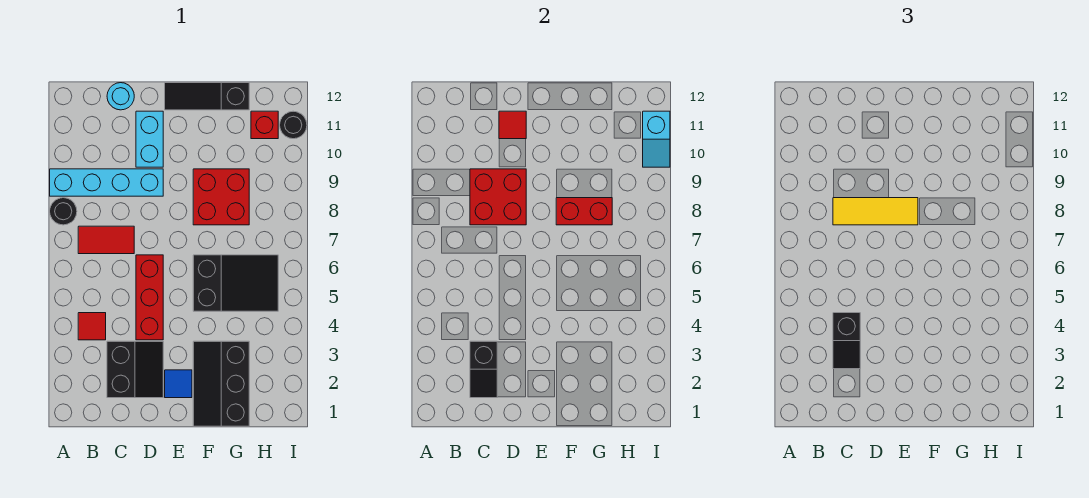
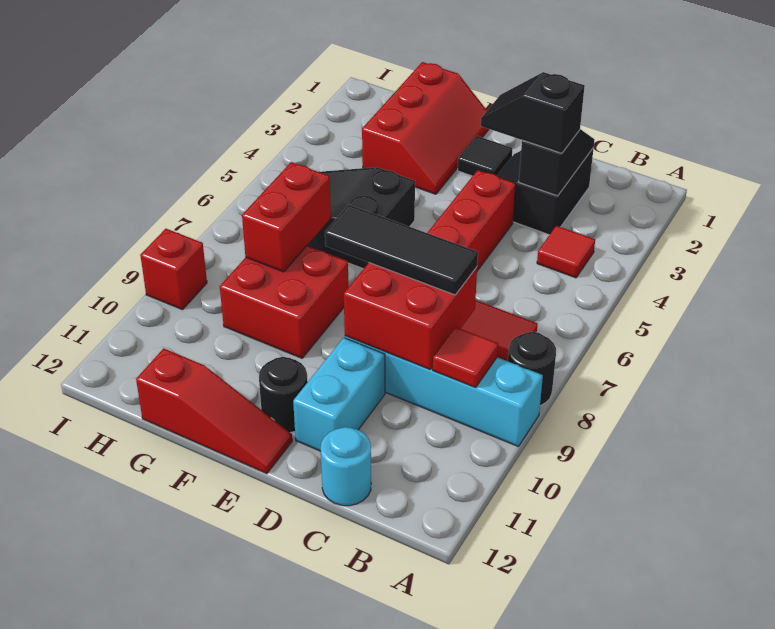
black 1x2 slope [833,313,860,369] -> black 1x2 slope turned to [481,72,585,153]
yellow 1x3 tile [833,198,918,225] -> black 1x3 tile [325,205,478,295]
red 1x1 tile [499,111,526,139] -> red 1x1 tile moved to [433,327,498,387]
blue 1x1 tile [165,370,192,398] -> black 1x1 tile [458,136,513,176]
black 1x3 slope [165,83,249,110] -> red 1x3 slope [136,348,292,474]
black 2x3 slope [193,341,249,426] -> red 2x3 slope [362,62,489,194]
red 1x2 brick [556,198,612,225] -> red 1x2 brick turned to [242,162,331,272]
red 1x1 brick [251,111,278,139] -> red 1x1 brick moved to [140,229,207,310]
cyan 1x2 slope [643,111,670,167] -> none
black 1x1 round brick [280,111,307,139] -> black 1x1 round brick moved to [259,357,308,432]

